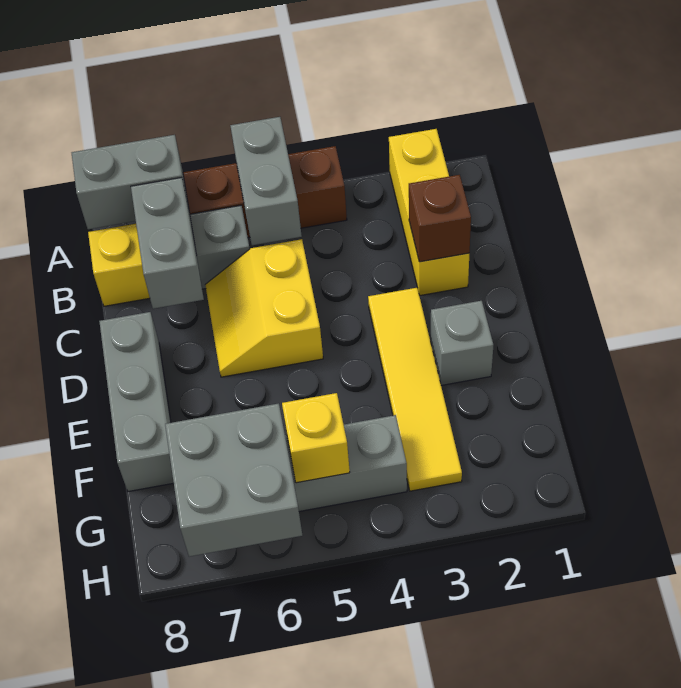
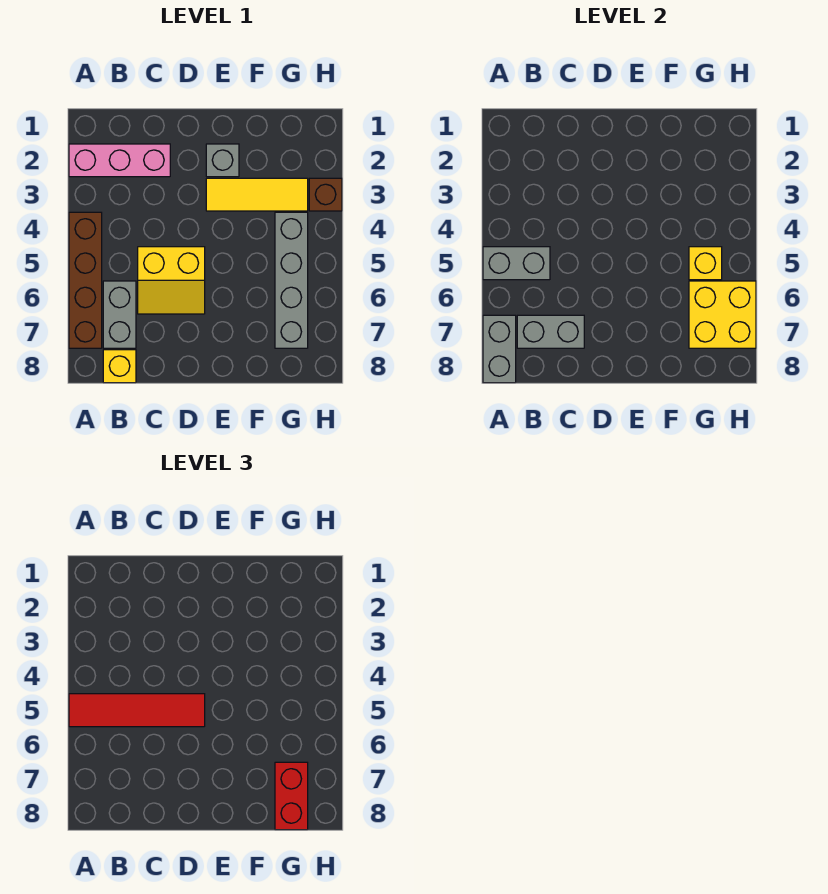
yellow 1x3 brick [389,129,469,296] -> pink 1x3 brick [69,144,170,177]
none -> red 1x4 tile [69,694,205,727]
brown 1x1 brick [409,175,471,262] -> brown 1x1 brick moved to [309,178,342,211]
yellow 1x4 tile [368,288,462,491] -> yellow 1x3 tile [206,178,308,211]
grey 1x3 brick [99,312,174,492] -> none
grey 2x2 brick [165,403,302,557] -> yellow 2x2 brick [689,281,756,348]
none -> red 1x2 brick [275,762,308,830]

